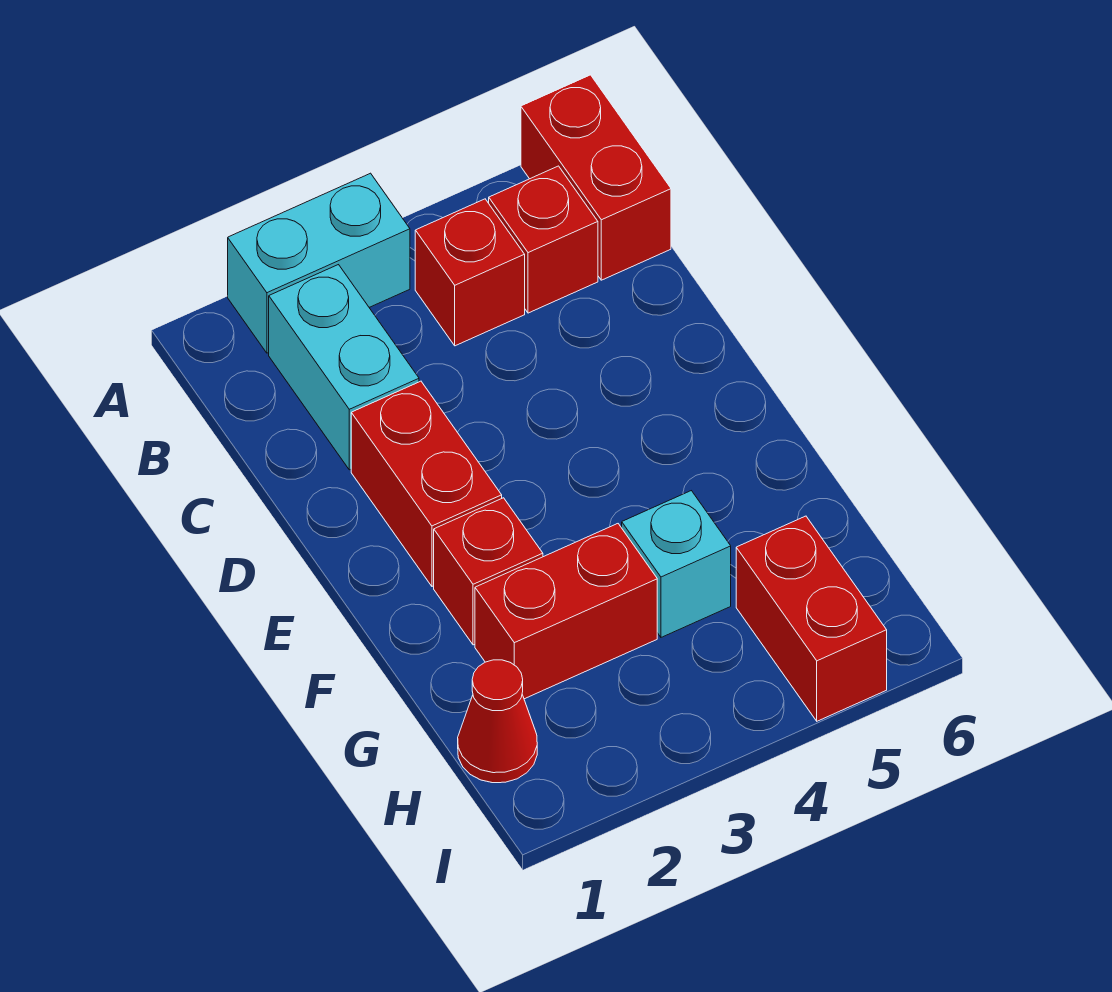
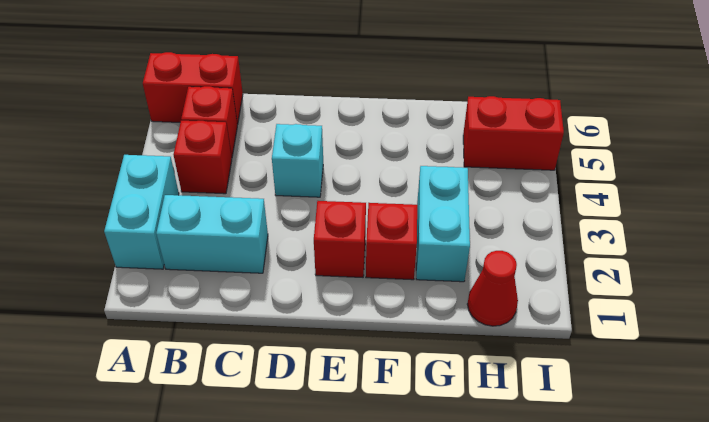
red 1x2 brick [351,381,502,586] -> red 1x1 brick [314,201,366,277]
red 1x2 brick [475,524,657,699] -> cyan 1x2 brick [416,166,470,282]
cyan 1x1 brick [622,491,731,637] -> cyan 1x1 brick moved to [272,124,323,197]

